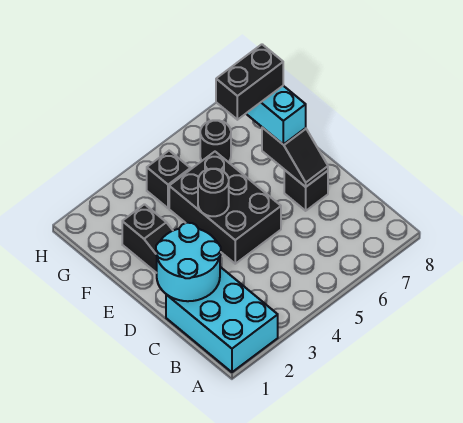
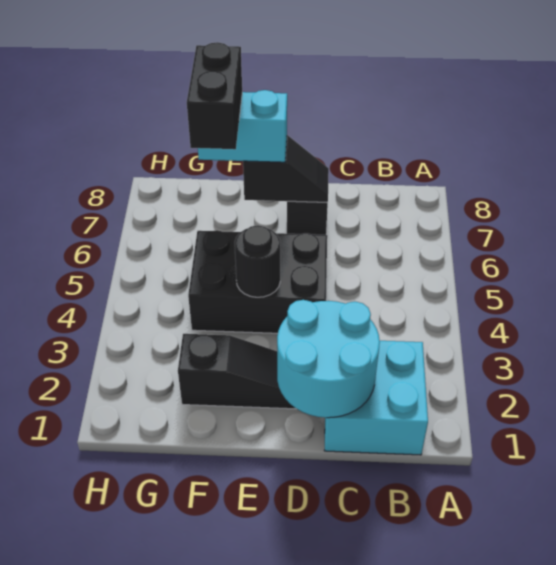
cyan 2x3 brick [166,267,278,372] -> cyan 2x2 brick [324,341,428,455]
black 1x1 brick [147,151,190,208] -> none
black 1x1 round brick [200,120,231,162] -> none

